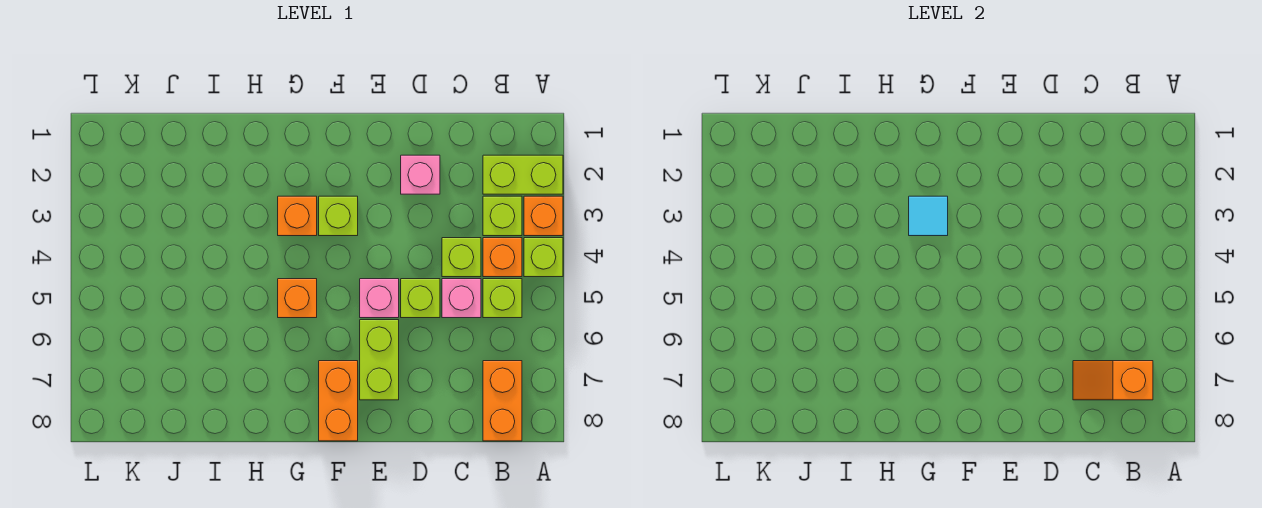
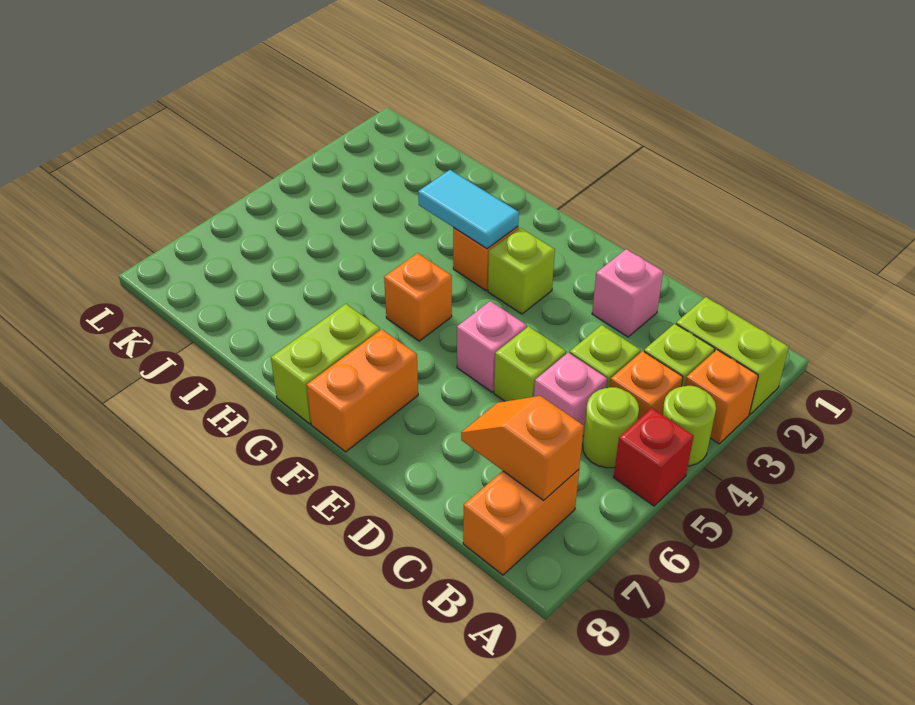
lime 1x1 brick [524,238,563,277] -> lime 1x1 round brick [662,386,716,466]
none -> red 1x1 brick [614,408,694,506]
lime 1x1 brick [483,279,522,318] -> lime 1x1 round brick [583,387,639,468]
lime 1x2 brick [360,320,399,400] -> lime 1x2 brick moved to [271,304,380,424]
cyan 1x1 tile [909,196,948,236] -> cyan 1x2 tile [418,170,519,249]

